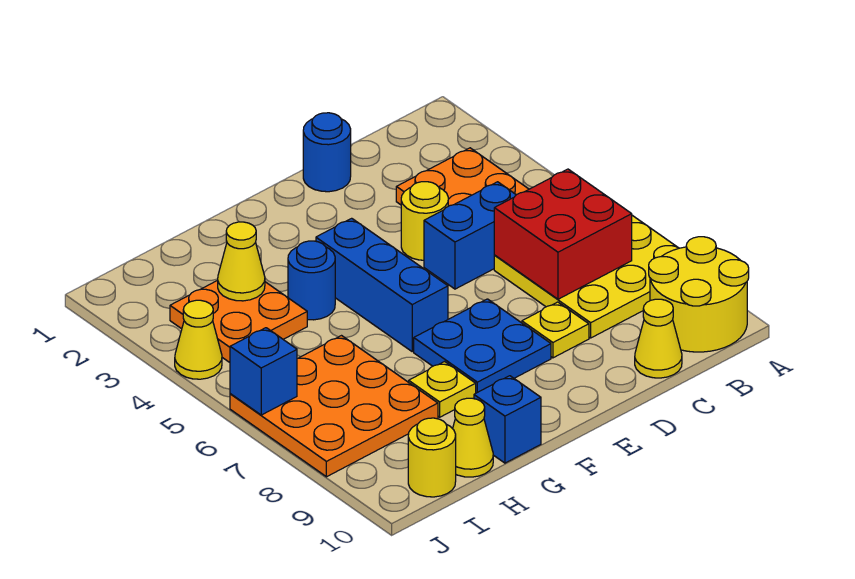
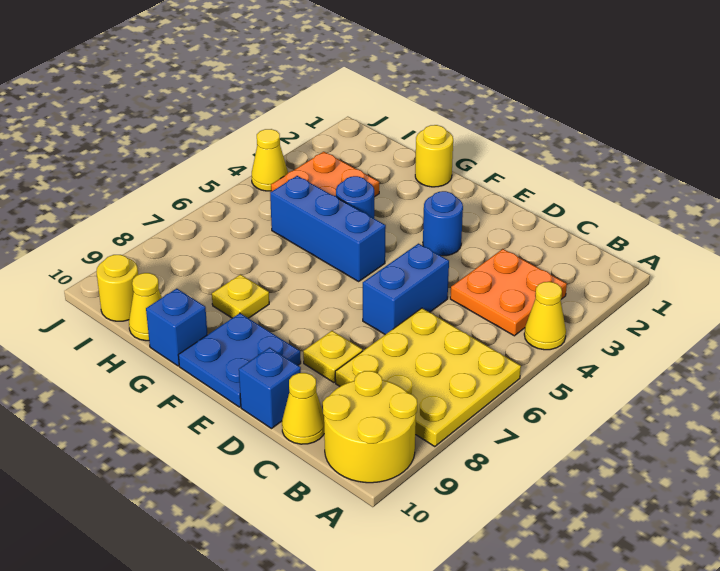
red 2x2 brick [494,169,632,299] -> none
blue 1x2 brick [424,182,516,289] -> blue 1x2 brick turned to [363,244,449,335]
blue 1x1 round brick [303,113,351,192] -> blue 1x1 round brick moved to [423,191,463,256]
yellow 1x1 round brick [401,182,448,260] -> yellow 1x1 round brick moved to [415,125,453,187]
blue 2x2 plate [414,299,551,393] -> blue 2x2 plate moved to [178,313,301,407]
blue 1x3 brick [316,218,448,351] -> blue 1x3 brick turned to [270,176,386,281]
yellow 1x1 cone [218,222,265,301] -> yellow 1x1 cone moved to [524,282,566,350]
orange 3x3 plate [230,336,438,477] -> none
blue 1x1 brick [230,328,297,415] -> blue 1x1 brick moved to [239,348,301,429]

